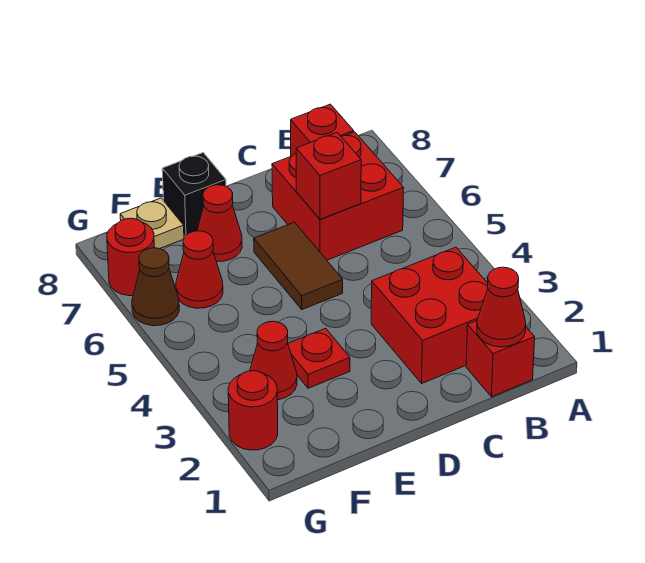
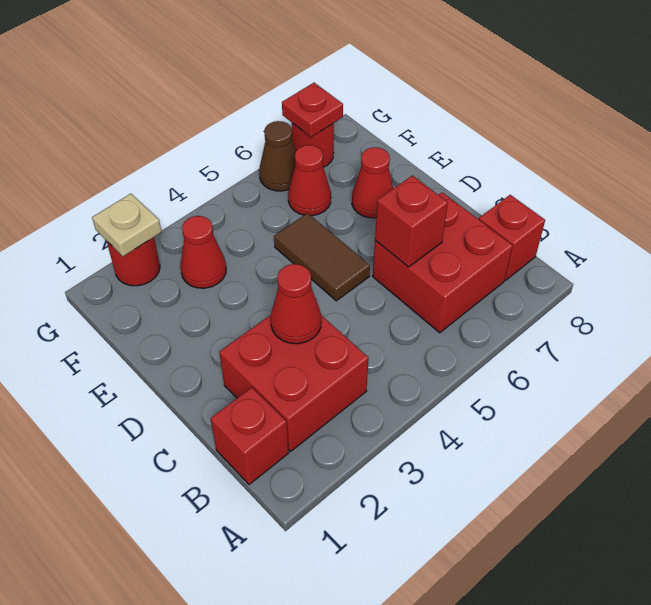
red 1x1 cone [477,267,526,347] -> red 1x1 cone moved to [271,264,321,344]
brown 1x2 tile [254,222,343,309] -> brown 1x2 tile turned to [274,213,370,301]
red 1x1 plate [288,328,350,388] -> red 1x1 plate moved to [282,83,343,137]
black 1x1 brick [162,153,226,236] -> none
tan 1x1 plate [120,198,184,249] -> tan 1x1 plate moved to [92,194,162,256]

